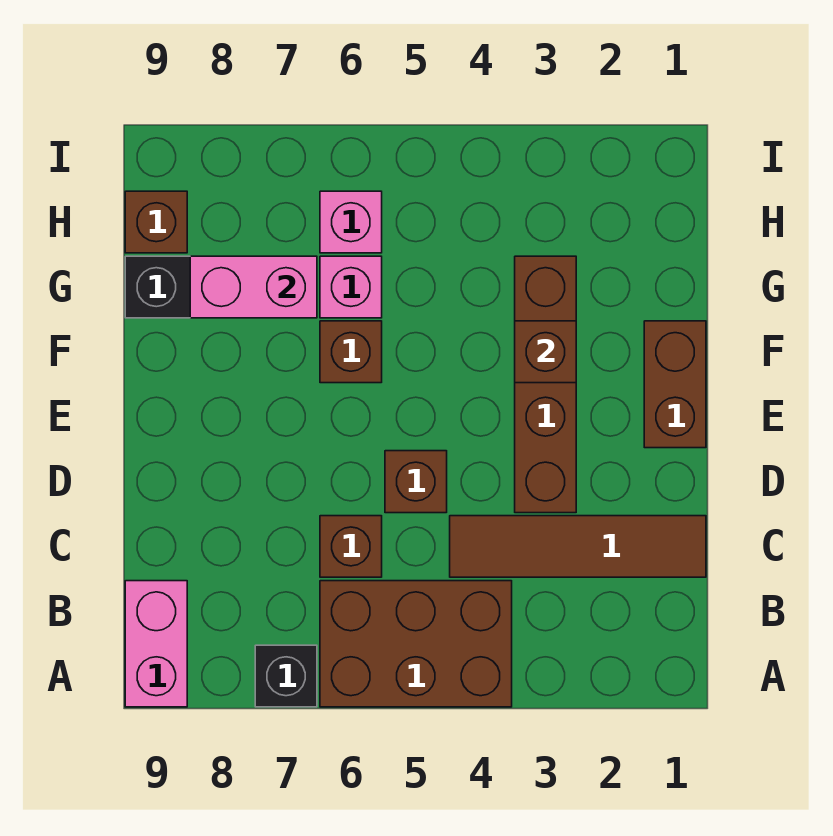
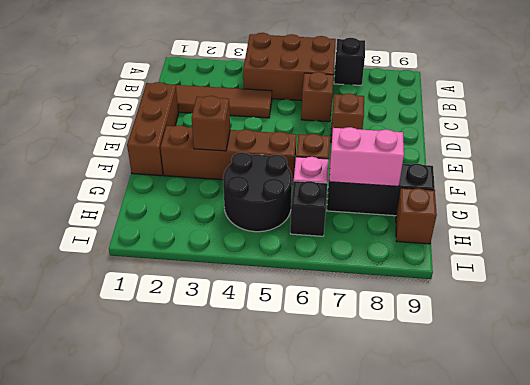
pink 1x2 brick [125,581,187,707] -> none
brown 1x4 brick [515,256,576,513] -> brown 1x4 brick turned to [161,125,297,184]
brown 1x1 brick [385,451,447,513] -> brown 1x1 brick moved to [331,93,364,142]
brown 1x2 brick [644,321,706,448] -> brown 1x3 brick [127,82,179,176]
none -> black 2x2 round brick [223,152,292,232]
pink 1x1 brick [320,191,382,253] -> black 1x1 brick [290,181,327,236]

